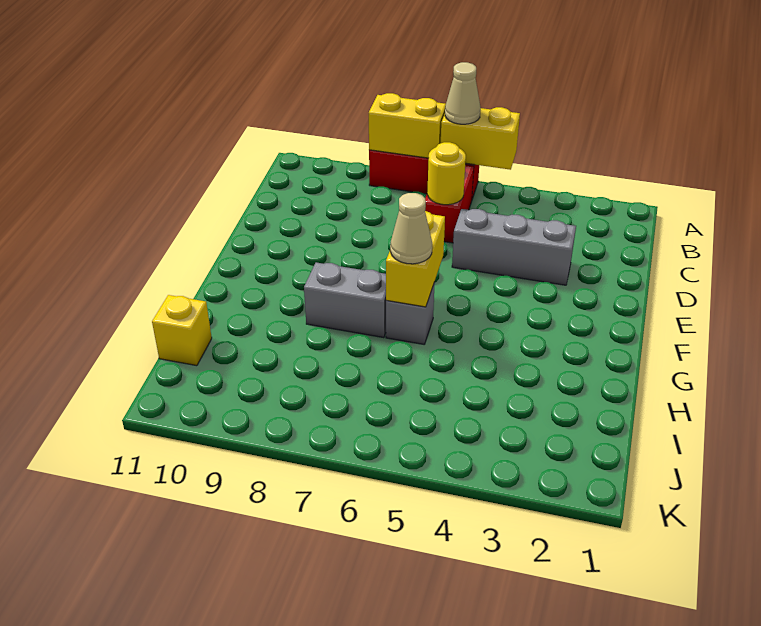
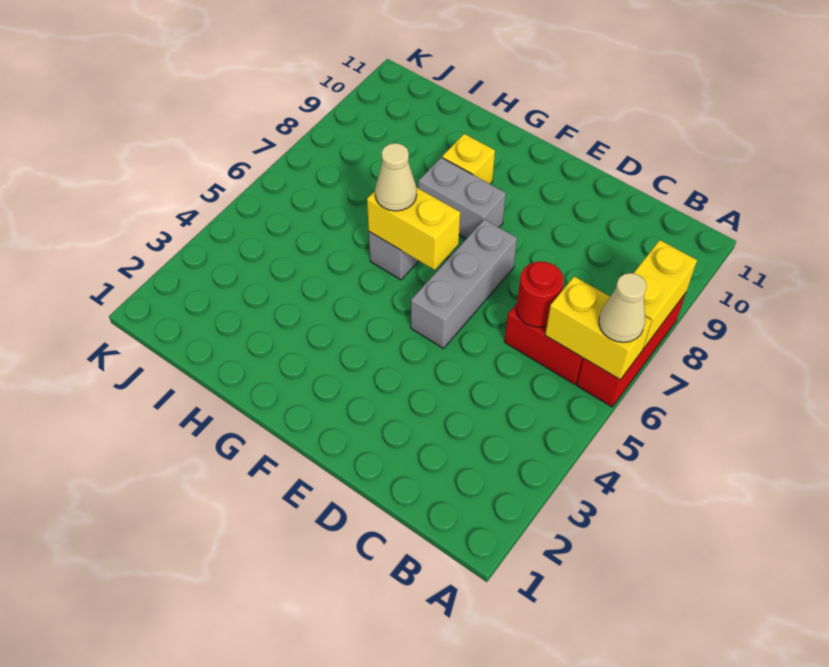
yellow 1x2 brick [441,107,520,170] -> yellow 1x2 brick turned to [545,276,652,380]
yellow 1x1 round brick [427,142,466,205] -> red 1x1 round brick [516,261,564,327]
grey 1x3 brick [452,209,576,285] -> grey 1x3 brick moved to [411,219,517,348]
grey 1x2 brick [304,262,386,338] -> grey 1x2 brick turned to [418,157,506,239]
yellow 1x1 brick [152,295,212,366] -> yellow 1x1 brick moved to [442,134,495,184]

